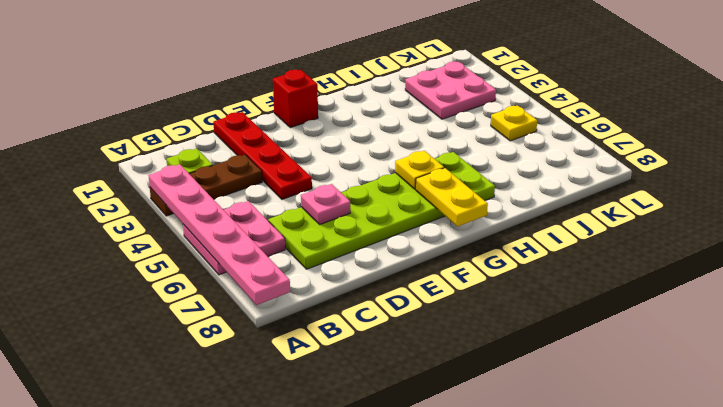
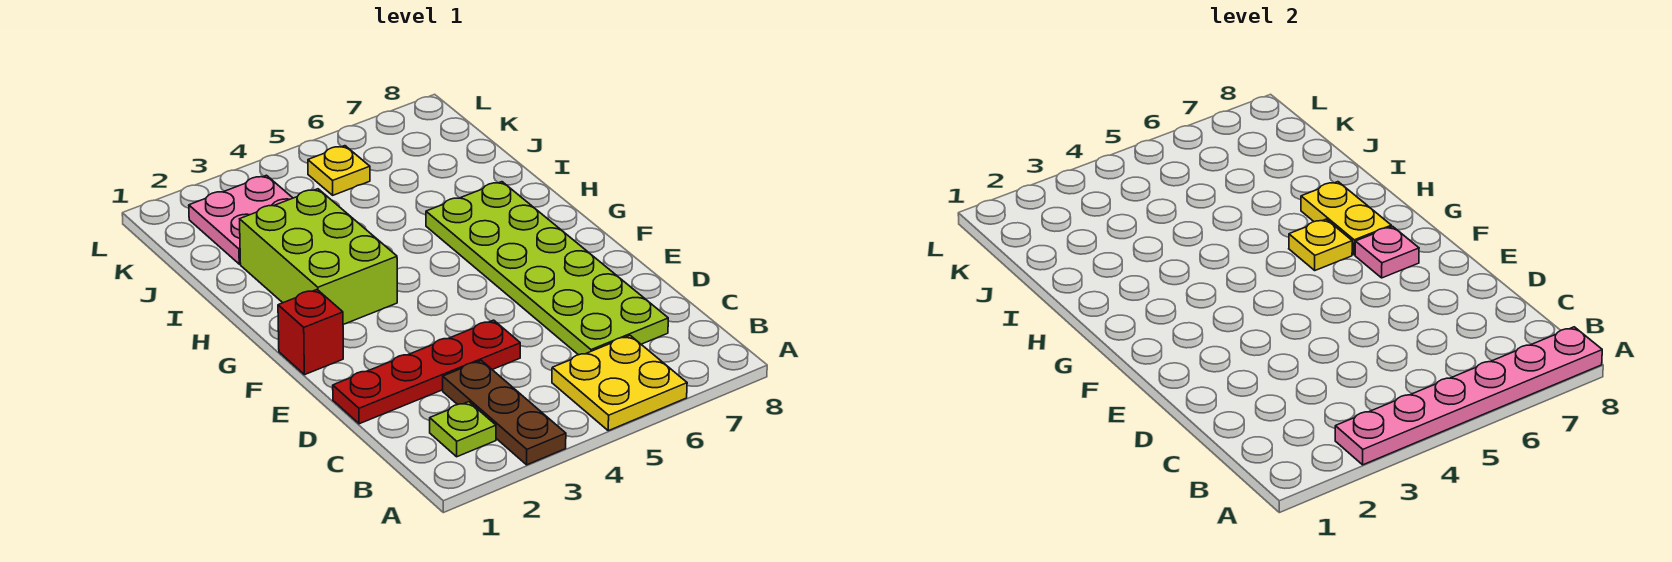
pink 2x2 plate [183,201,285,275] -> yellow 2x2 plate [552,336,687,431]
pink 1x1 plate [301,184,350,224] -> pink 1x1 plate moved to [1355,226,1419,278]
none -> lime 2x3 brick [240,189,397,324]
yellow 1x2 plate [416,168,488,226] -> yellow 1x2 plate turned to [1301,182,1391,255]

